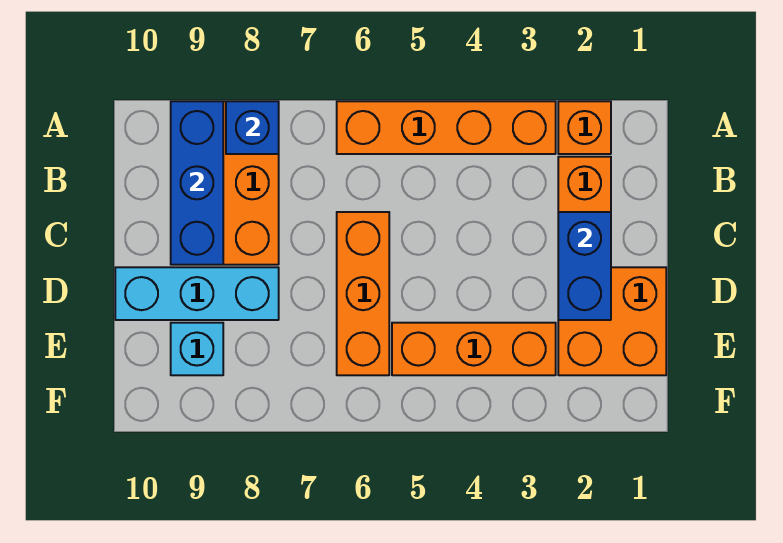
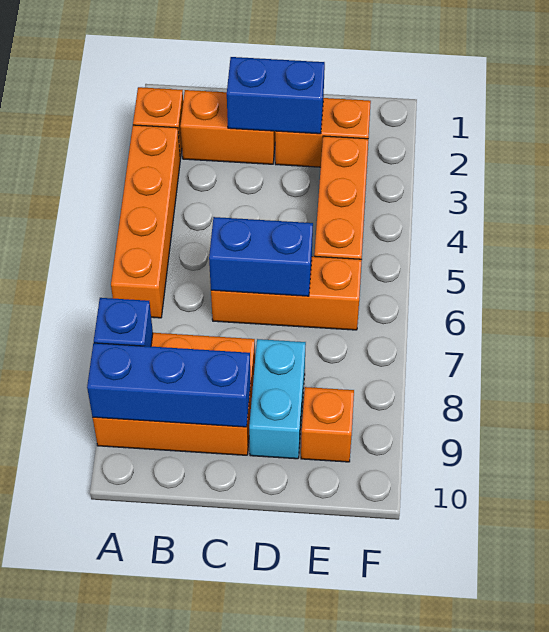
none -> blue 1x2 brick [209,217,313,296]
orange 2x2 brick [558,267,666,375] -> orange 1x2 brick [275,98,371,167]
cyan 1x3 brick [115,267,279,320] -> cyan 1x2 brick [249,339,306,459]
cyan 1x1 brick [171,323,223,375] -> orange 1x1 brick [301,387,354,462]

